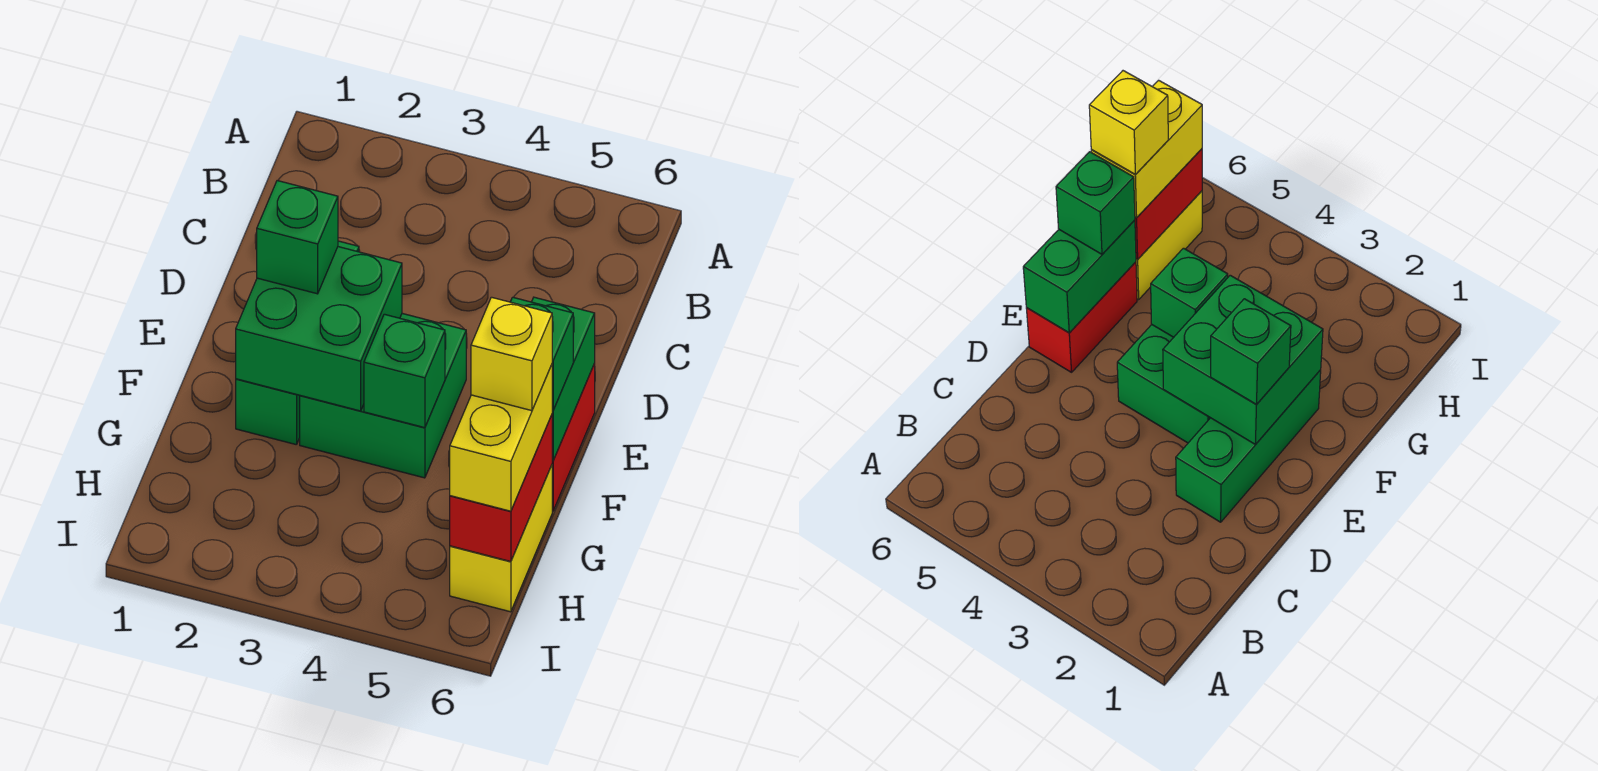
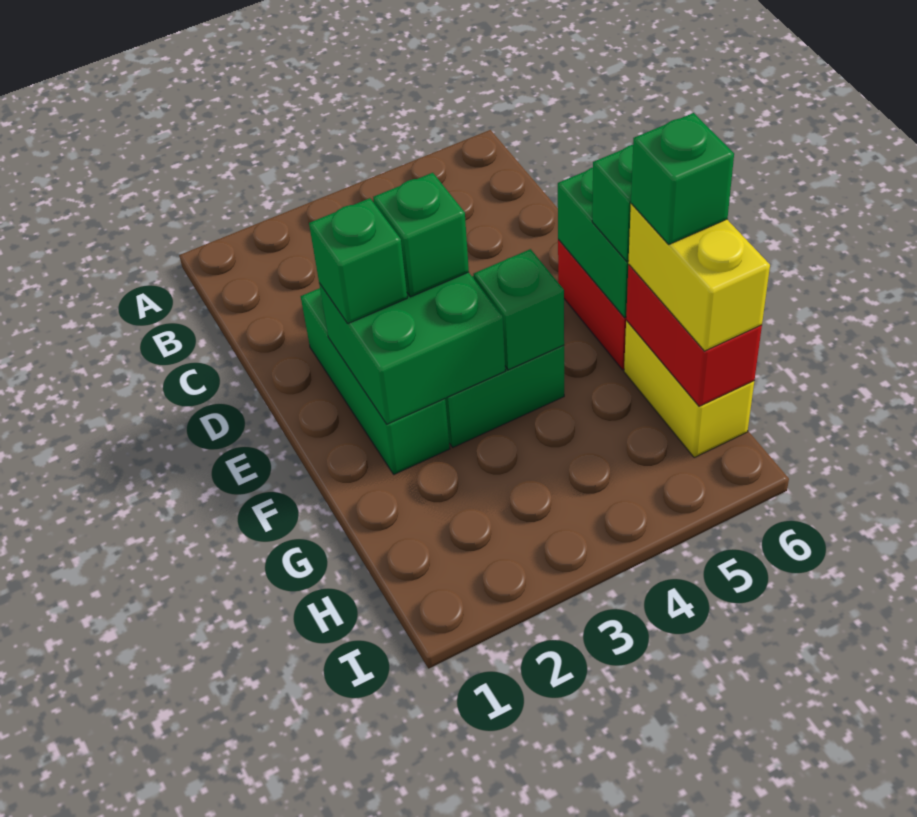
none -> green 1x1 brick [373,173,469,297]
yellow 1x1 brick [471,297,552,411] -> green 1x1 brick [631,113,734,244]

